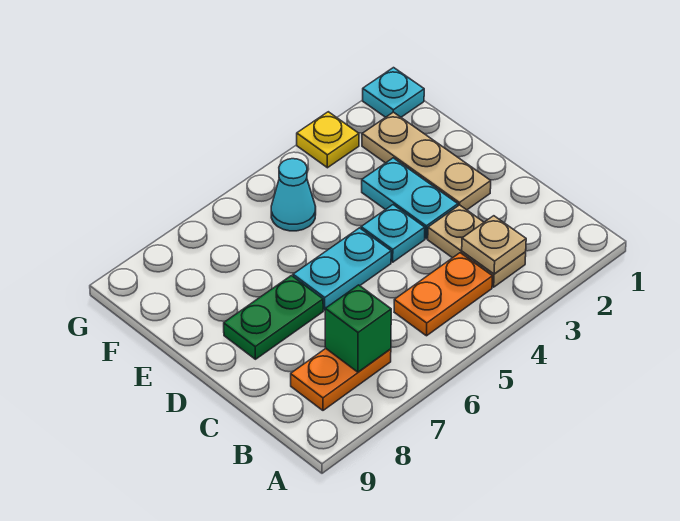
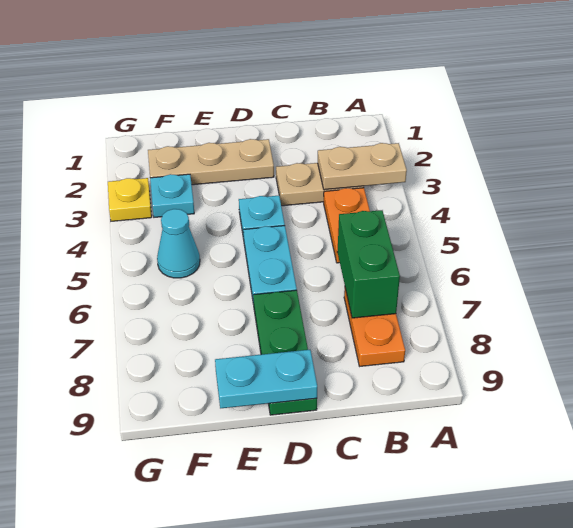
tan 1x1 plate [462,216,526,274] -> tan 1x2 plate [318,143,407,190]
green 1x1 brick [325,285,391,372] -> green 1x2 brick [338,210,400,318]
cyan 1x2 plate [362,158,458,239] -> cyan 1x2 plate moved to [215,350,317,408]
green 1x2 plate [224,276,323,359] -> green 1x3 plate [253,290,317,415]
cyan 1x1 plate [363,68,424,117] -> cyan 1x1 plate moved to [150,174,194,217]

